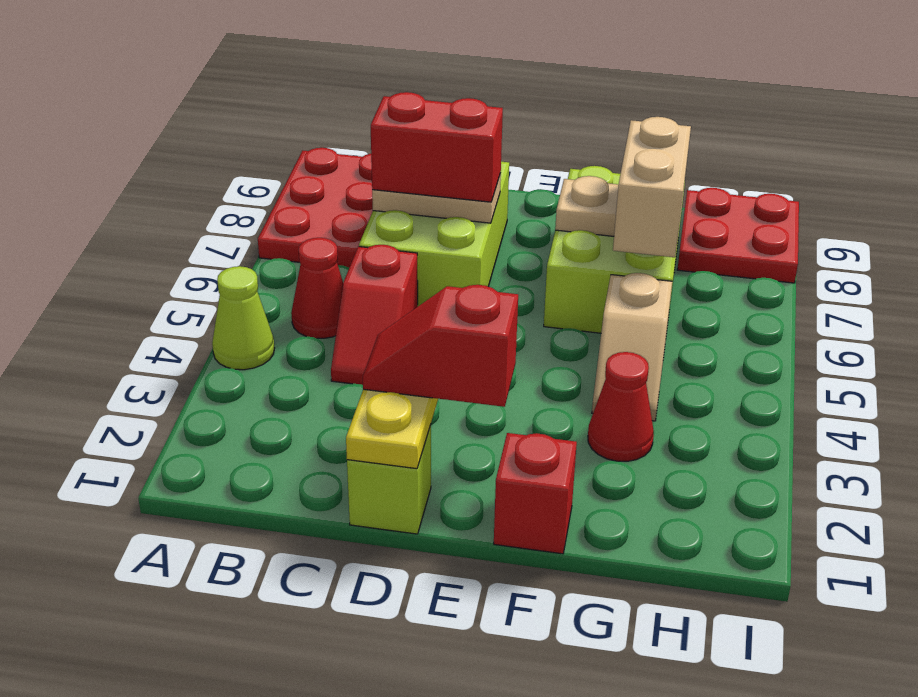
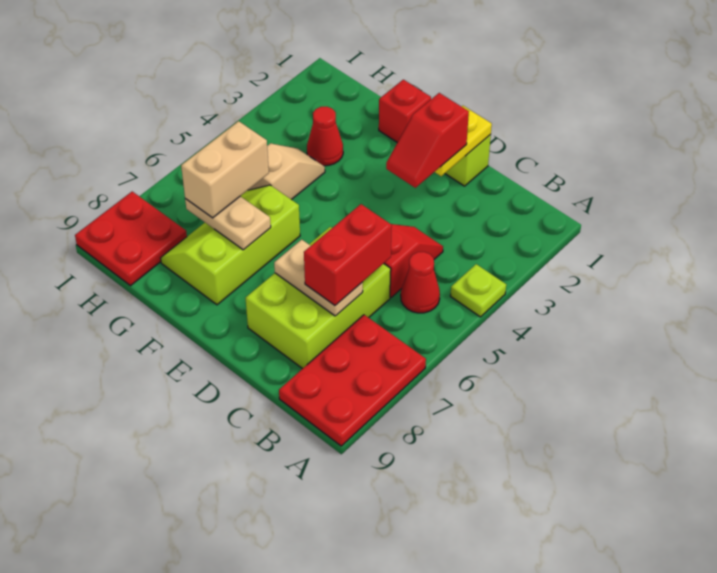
lime 1x1 cone [212,266,275,370] -> lime 1x1 plate [450,264,506,317]
red 1x2 brick [371,92,503,202] -> red 1x2 brick turned to [304,204,392,305]
red 1x2 slope [363,285,518,407] -> red 1x2 slope turned to [386,93,469,188]
lime 2x3 brick [544,166,685,333] -> lime 2x3 slope [161,185,300,305]

